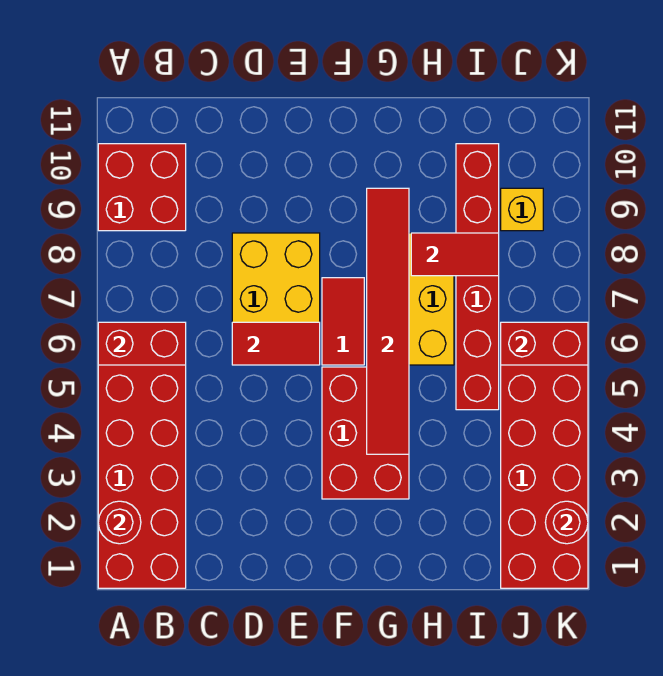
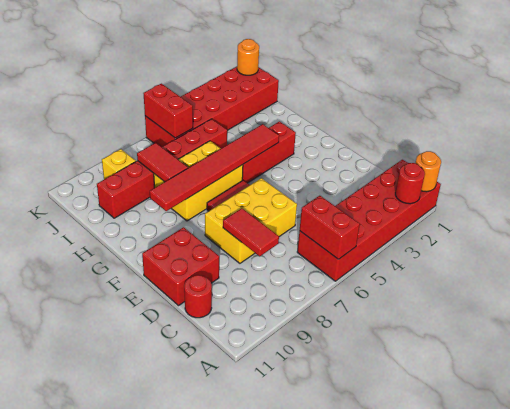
none -> orange 1x1 round brick [416,151,441,192]
red 2x2 brick [98,144,186,231] -> red 2x2 brick moved to [142,227,219,306]
red 1x2 tile [232,322,320,365] -> red 1x2 tile moved to [223,208,279,256]
red 2x3 brick [322,367,409,499] -> red 1x3 brick [242,121,296,183]
none -> orange 1x1 round brick [237,39,259,75]
red 1x1 round brick [545,501,588,544] -> red 1x1 round brick moved to [184,275,212,318]

